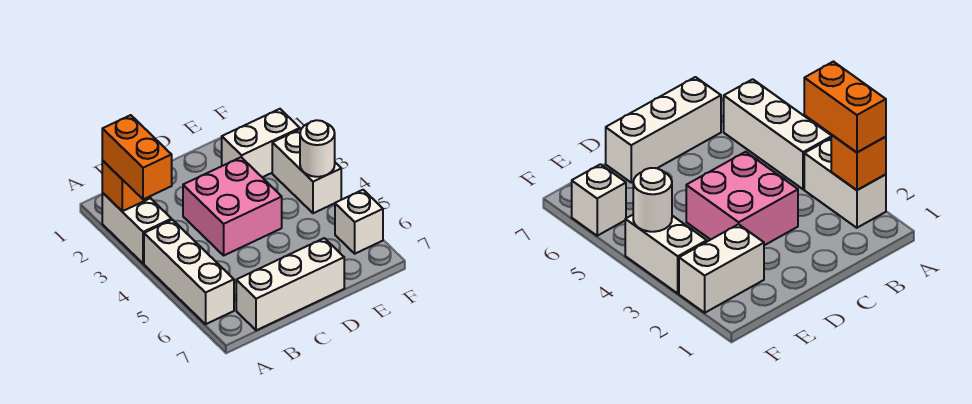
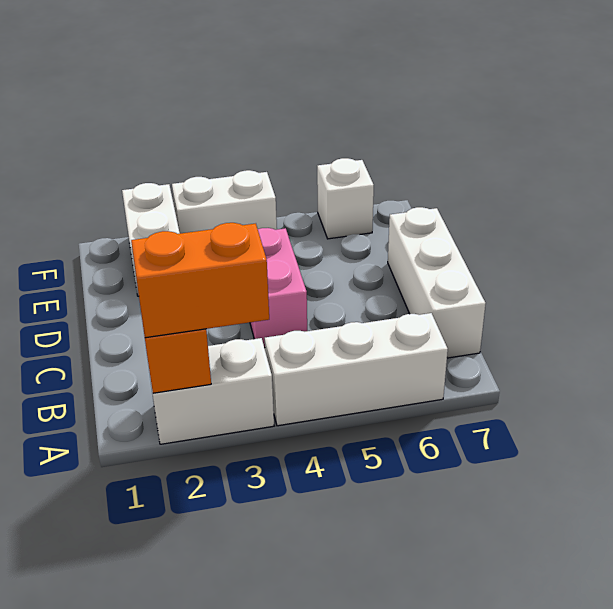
pink 2x2 brick [183,157,282,255] -> pink 1x2 brick [250,228,307,348]
white 1x1 round brick [300,120,335,177] -> none

